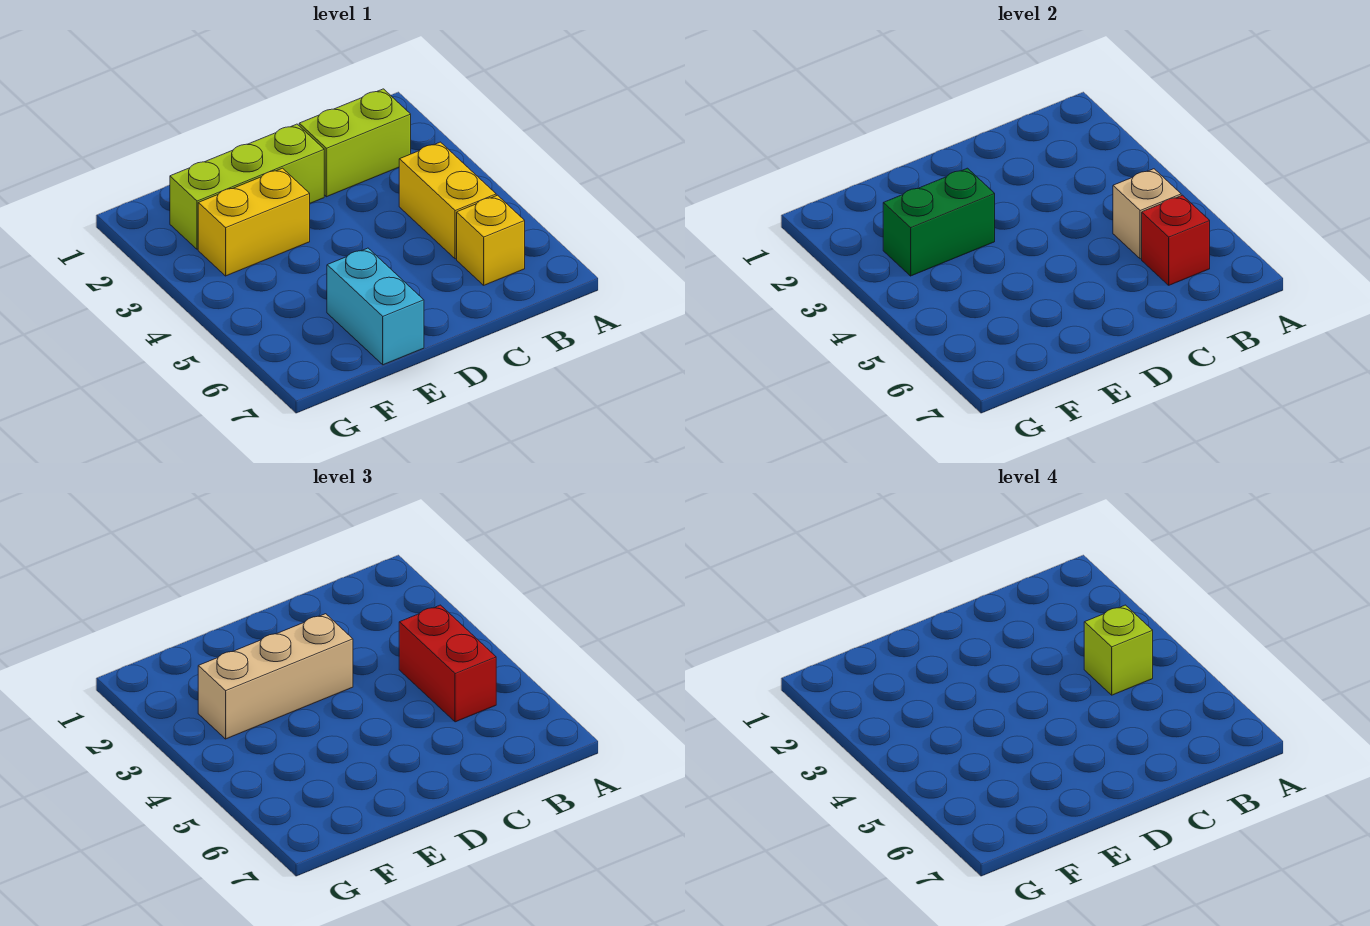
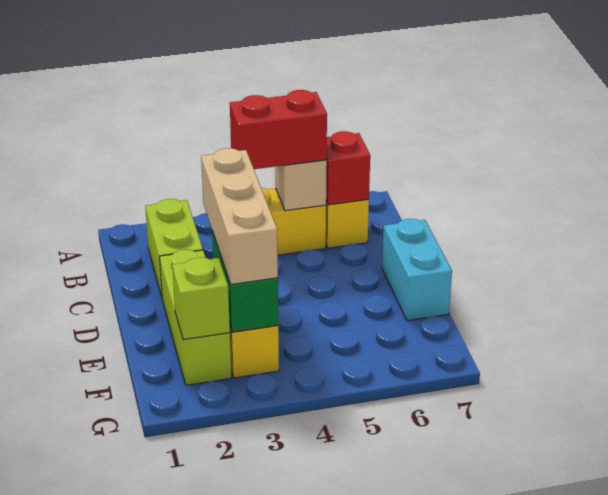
lime 1x1 brick [1084,605,1153,695] -> lime 1x1 brick moved to [172,257,230,340]
cyan 1x2 brick [327,248,424,365] -> cyan 1x2 brick turned to [382,219,452,321]

